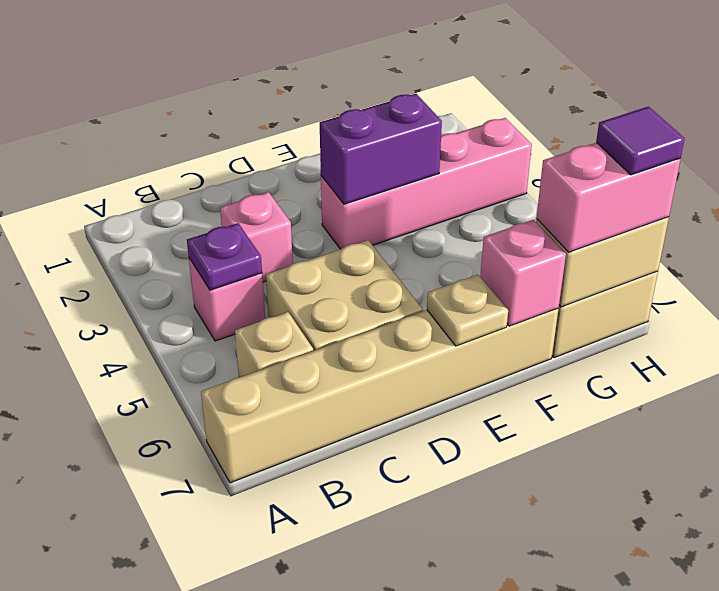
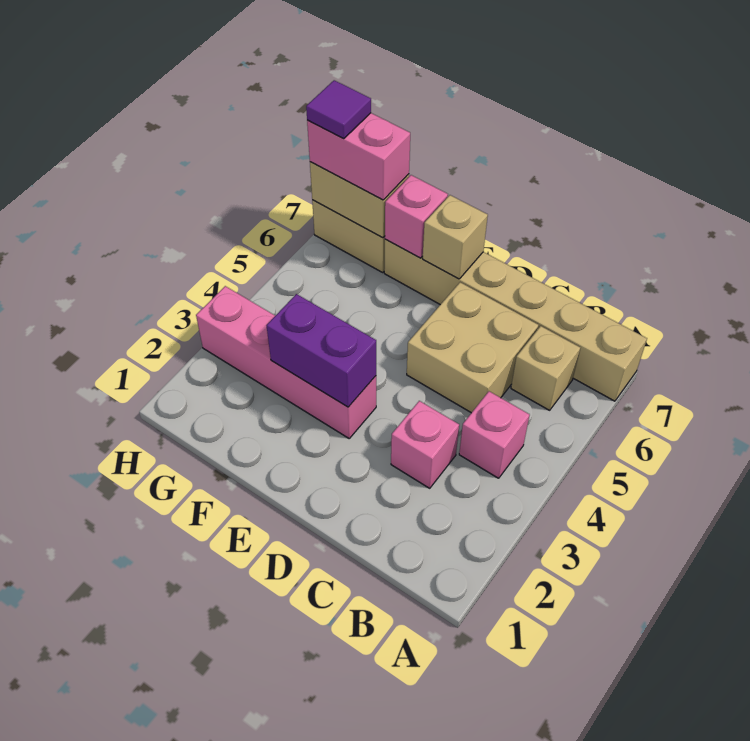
purple 1x1 plate [187,223,262,290] -> none
tan 1x1 plate [427,275,508,346] -> tan 1x1 brick [423,195,488,279]

